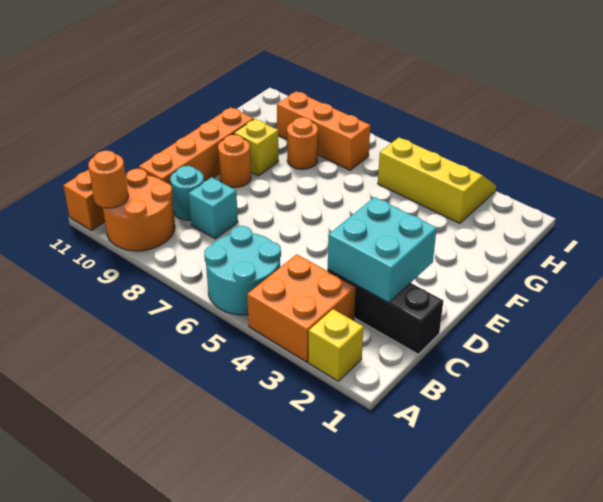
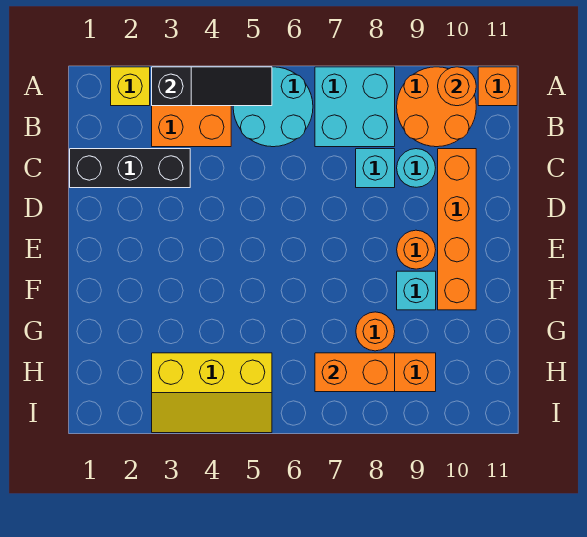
none -> black 1x3 slope [152,67,272,106]
cyan 2x2 brick [328,197,437,303] -> cyan 2x2 brick moved to [315,67,395,147]
yellow 1x1 brick [234,119,279,176] -> cyan 1x1 brick [397,271,436,310]
none -> orange 1x2 brick [315,353,395,392]

